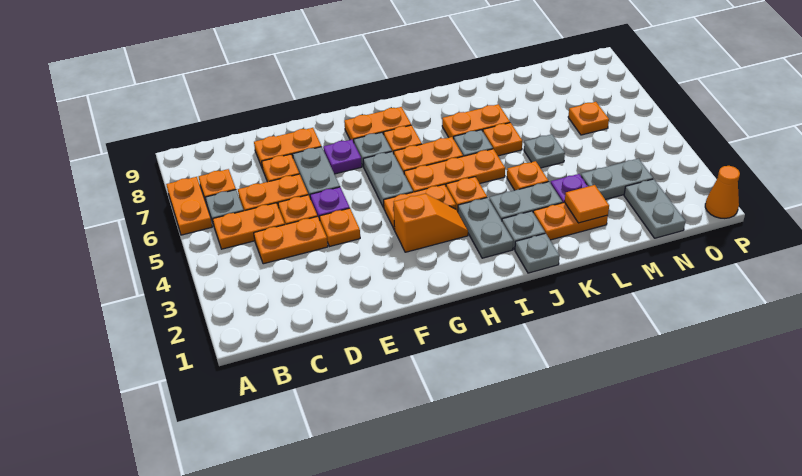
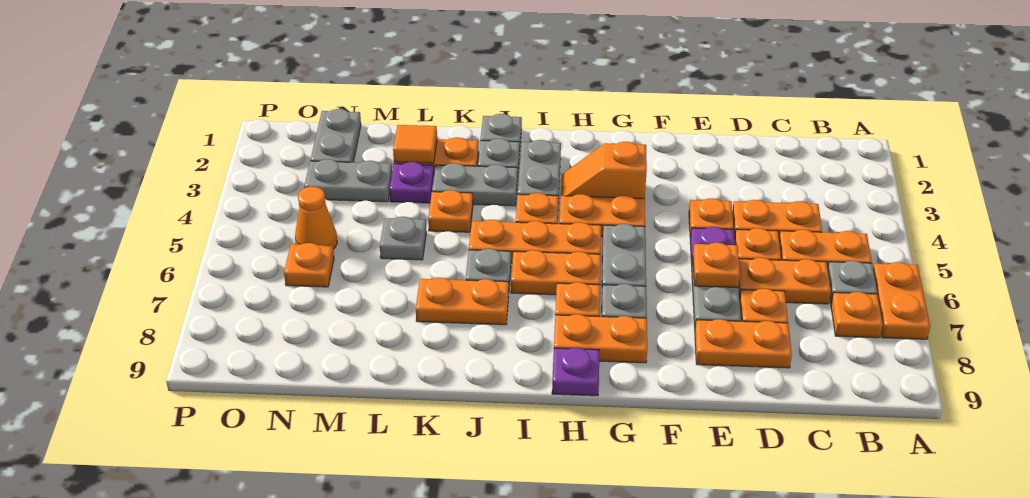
purple 1x1 plate [323,140,362,174] -> purple 1x1 plate moved to [552,348,599,396]
orange 1x1 plate [483,123,522,156] -> orange 1x1 plate moved to [693,243,740,287]
orange 1x1 cone [705,166,740,218] -> orange 1x1 cone moved to [295,187,337,249]

